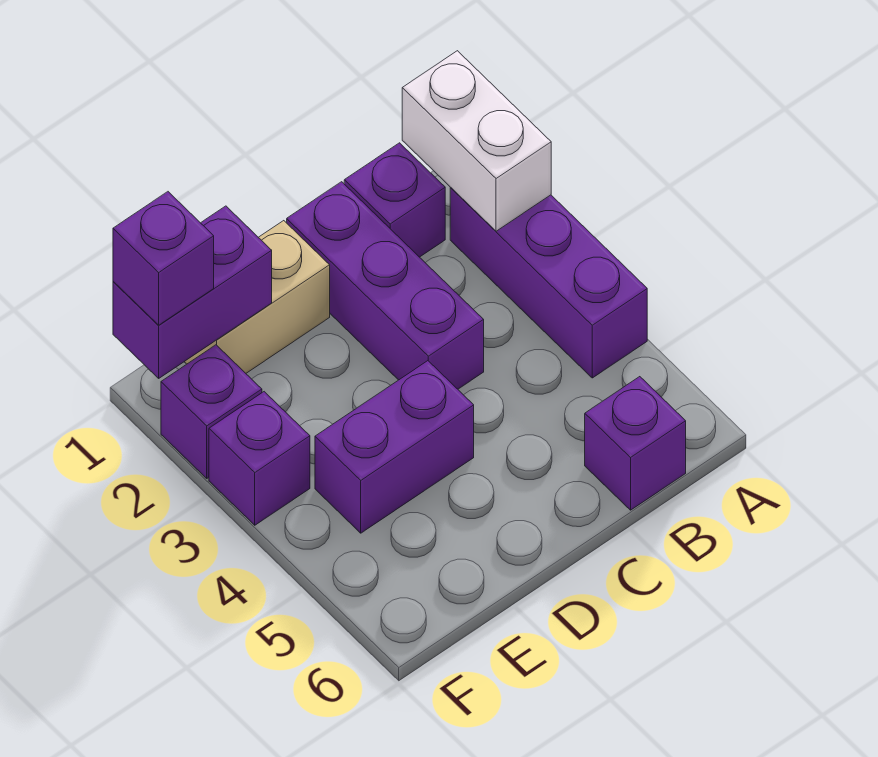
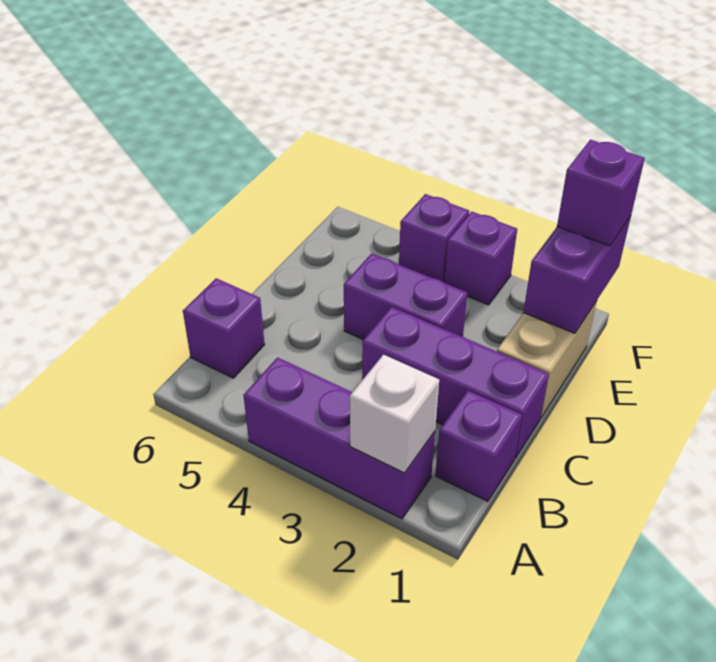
white 1x2 brick [402,51,551,231] -> white 1x1 brick [350,355,439,473]
purple 1x2 brick [315,361,474,533] -> purple 1x2 brick turned to [344,253,467,340]
purple 1x1 brick [161,345,262,478] -> purple 1x1 brick moved to [399,194,469,282]

